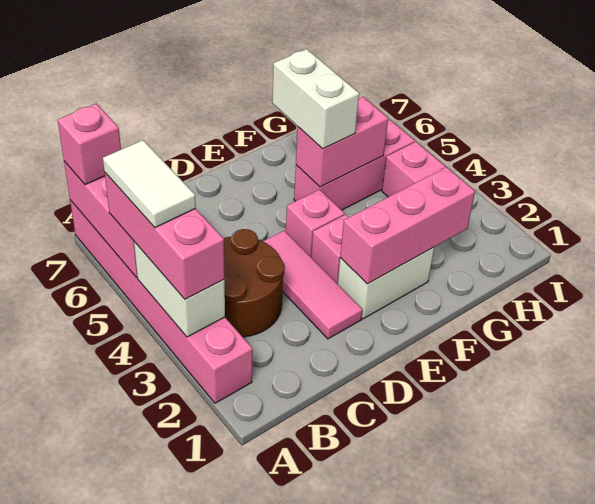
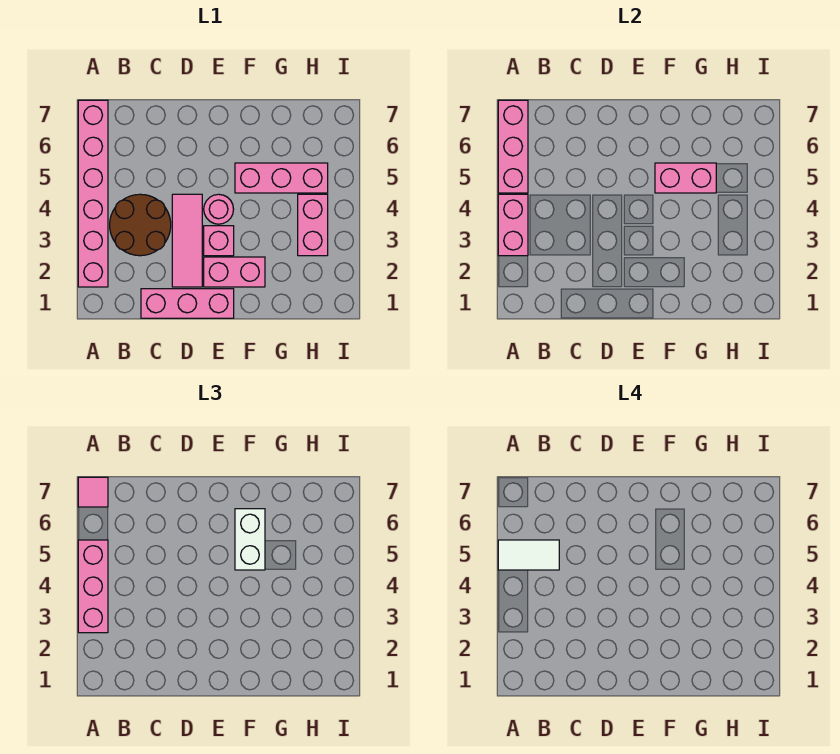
white 1x2 brick [134,242,225,337] -> pink 1x2 brick [498,194,528,256]
white 1x2 tile [103,140,196,228] -> white 1x2 tile turned to [498,540,559,570]
pink 1x1 brick [58,104,121,185] -> pink 1x1 tile [78,477,108,507]
white 1x2 brick [338,247,434,319] -> pink 1x2 brick [204,257,265,287]
pink 1x3 brick [340,167,475,284] -> pink 1x3 brick moved to [141,289,234,318]
pink 1x1 brick [286,189,345,257] -> pink 1x1 round brick [204,194,234,224]

